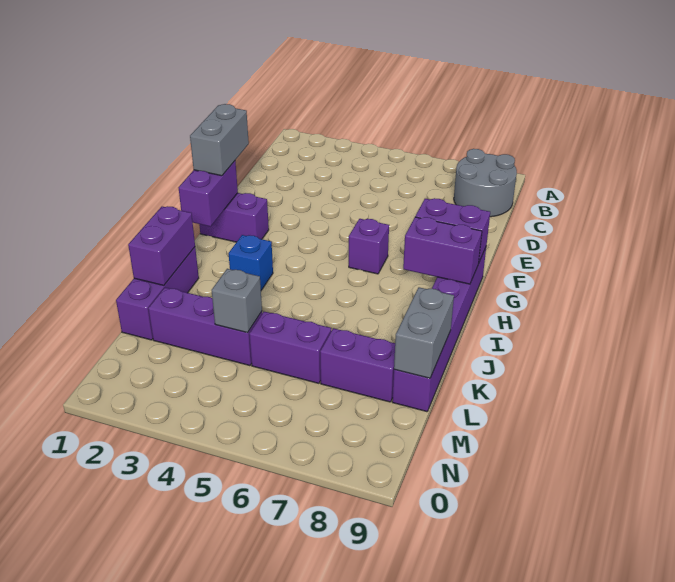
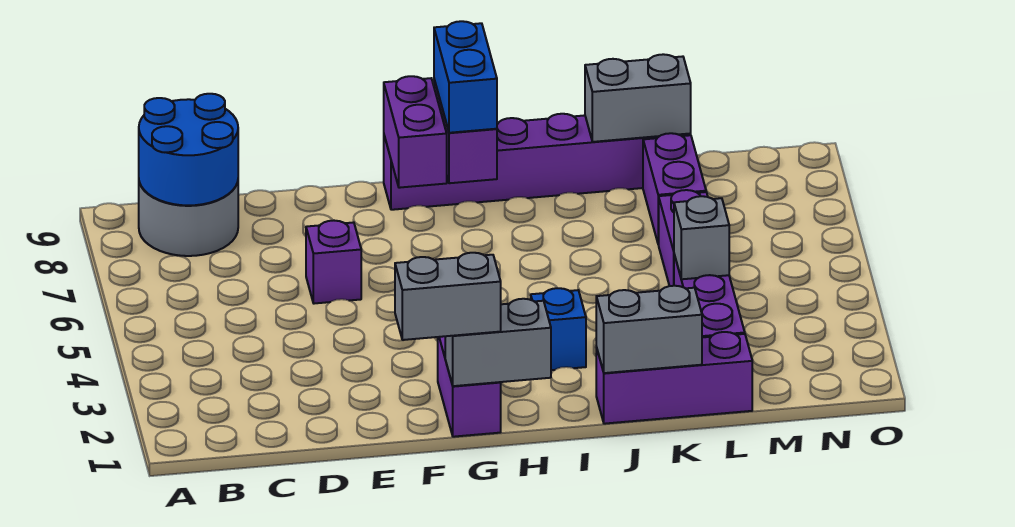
none -> blue 2x2 round brick [139,94,238,205]
purple 1x2 brick [178,161,238,226] -> grey 1x2 brick [445,299,551,386]
purple 1x1 brick [349,219,389,274] -> purple 1x1 brick moved to [306,221,361,304]
none -> blue 1x2 brick [434,21,497,133]
purple 1x2 brick [128,206,195,285] -> grey 1x2 brick [596,286,702,373]

